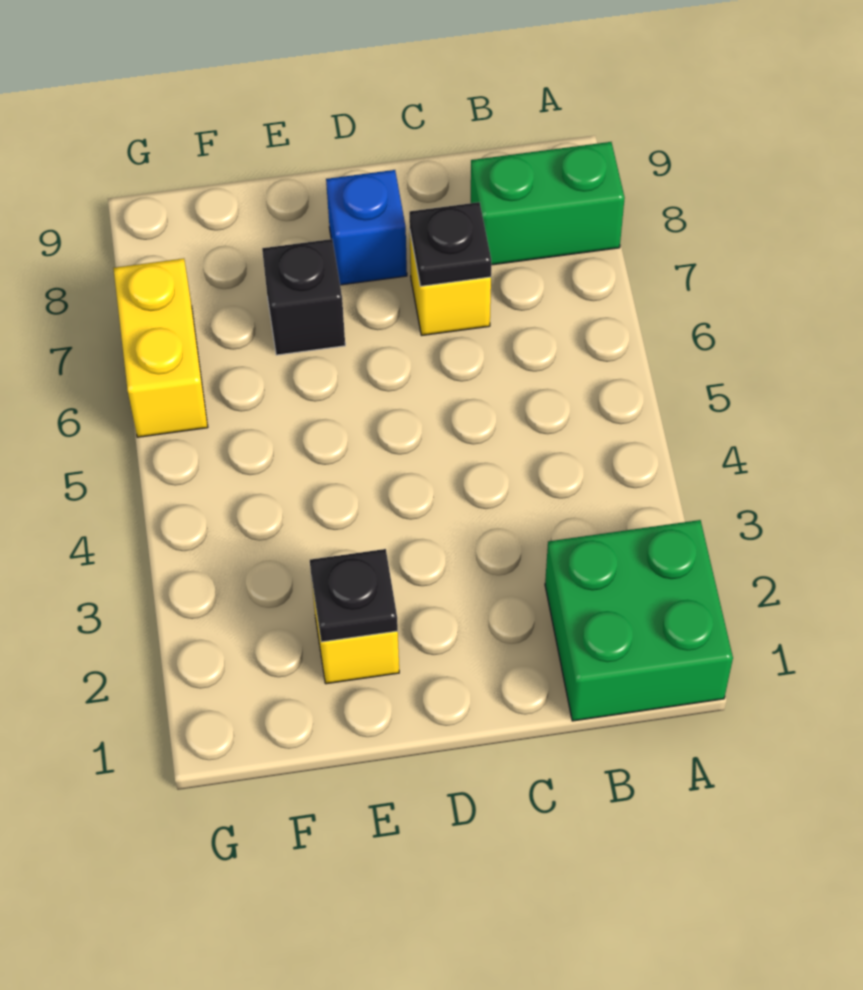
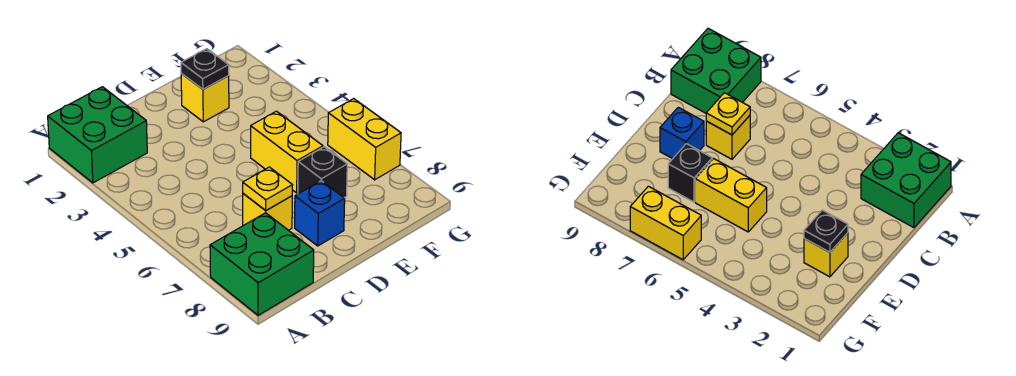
green 1x2 brick [471,142,625,265] -> green 2x2 brick [210,213,314,315]
black 1x1 plate [409,202,491,286] -> yellow 1x1 plate [243,167,293,210]
none -> yellow 1x2 brick [251,111,323,193]

